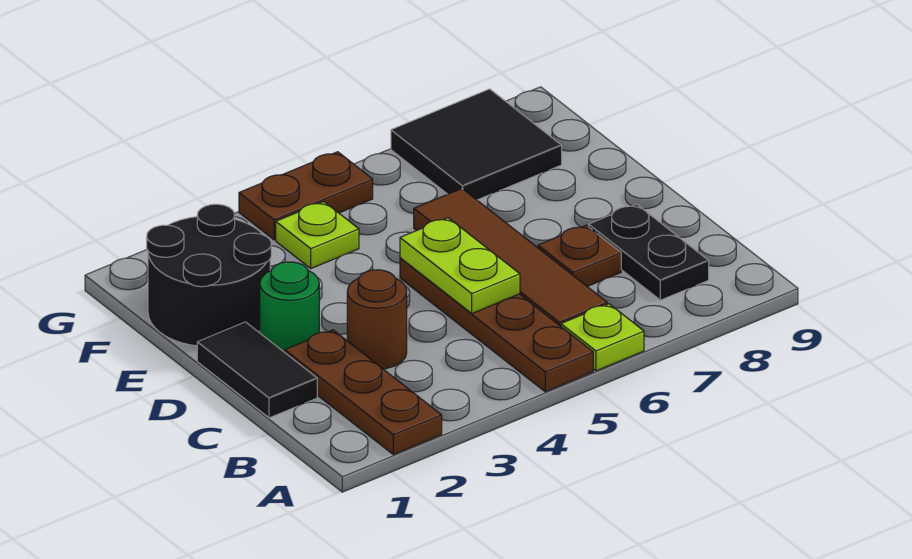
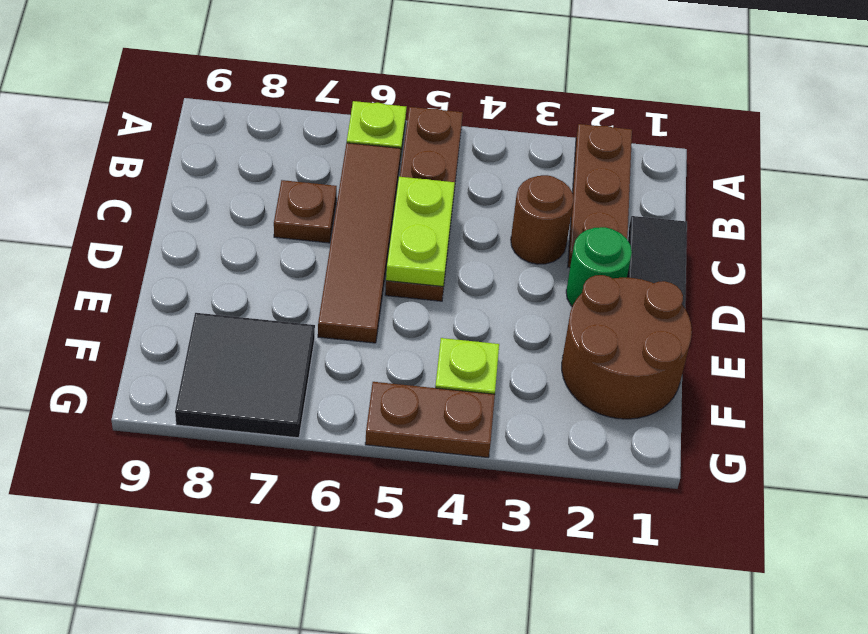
black 1x2 plate [589,204,709,300] -> none
black 2x2 round brick [147,204,271,346] -> brown 2x2 round brick [562,275,692,419]

